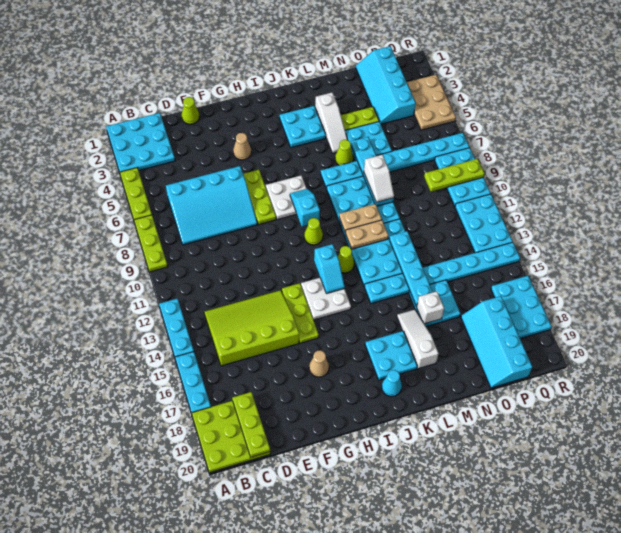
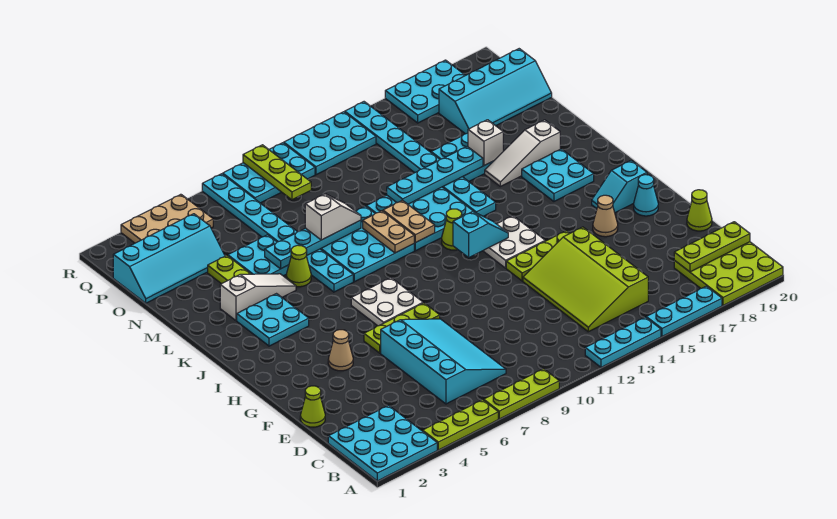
cyan 1x2 slope [290,189,320,227] -> cyan 1x2 slope moved to [592,160,647,213]
lime 1x1 cone [304,218,323,245] -> lime 1x1 cone moved to [687,190,712,231]
cyan 1x1 cone [382,370,402,397] -> cyan 1x1 cone moved to [634,175,658,216]

